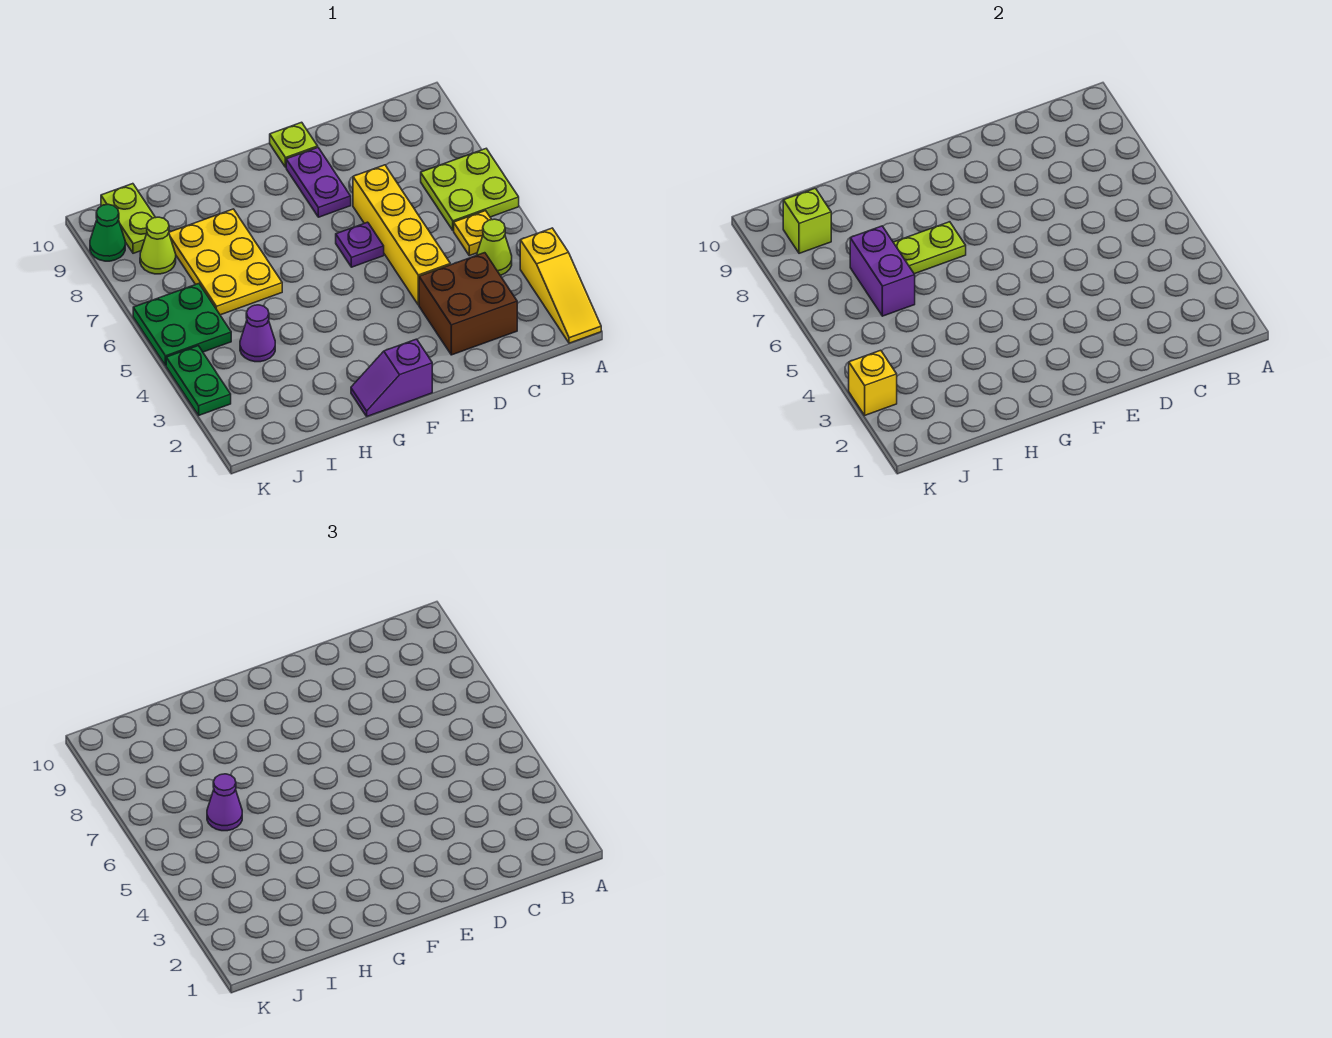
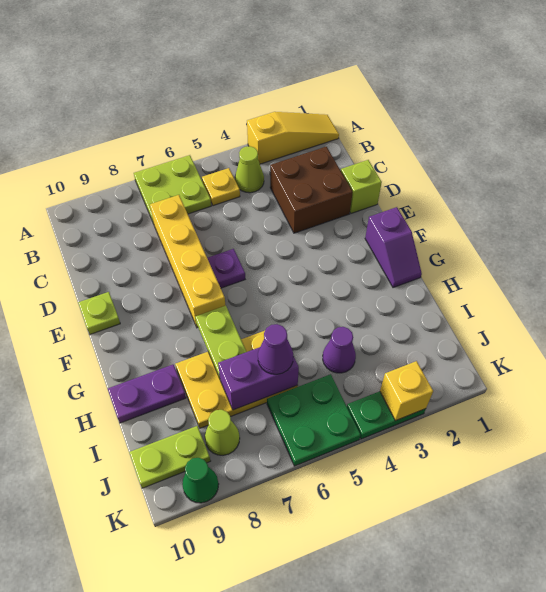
yellow 1x4 brick [353,165,450,305] -> yellow 1x4 brick turned to [150,195,226,328]
purple 1x2 plate [286,148,351,217] -> purple 1x2 plate moved to [108,365,186,423]
lime 1x1 brick [783,188,831,253] -> lime 1x1 brick moved to [341,160,382,213]

